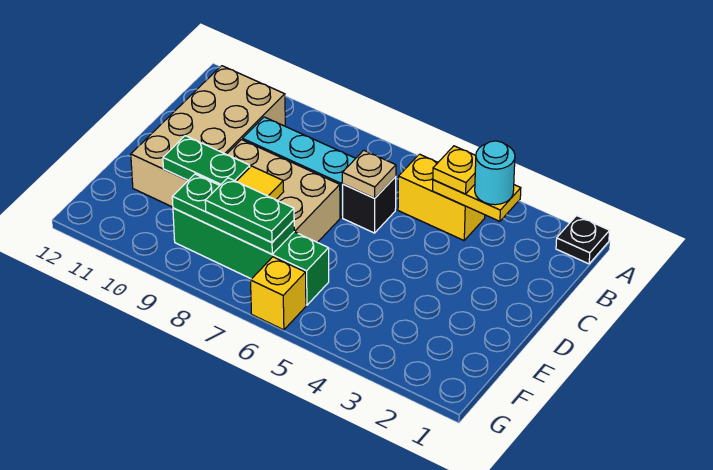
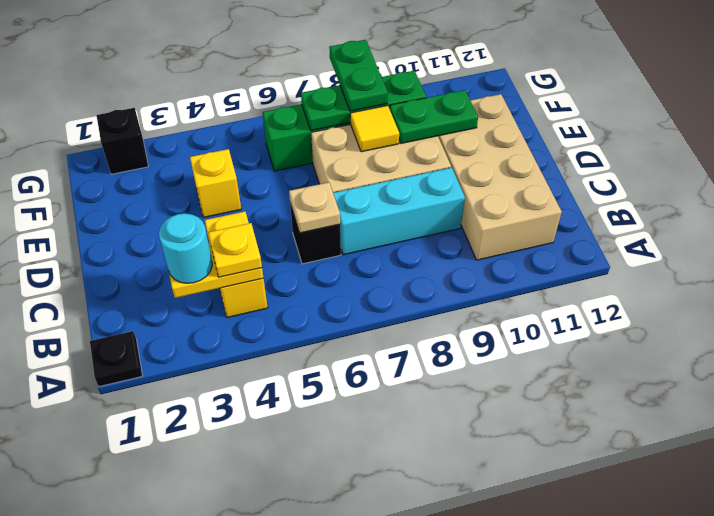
yellow 1x2 brick [398,154,485,240] -> yellow 1x2 brick turned to [205,212,268,317]
green 1x2 plate [205,178,294,243] -> green 1x2 plate turned to [329,40,388,111]
none -> black 1x1 brick [97,108,149,174]
yellow 1x1 brick [251,257,306,330] -> yellow 1x1 brick moved to [190,149,241,217]

